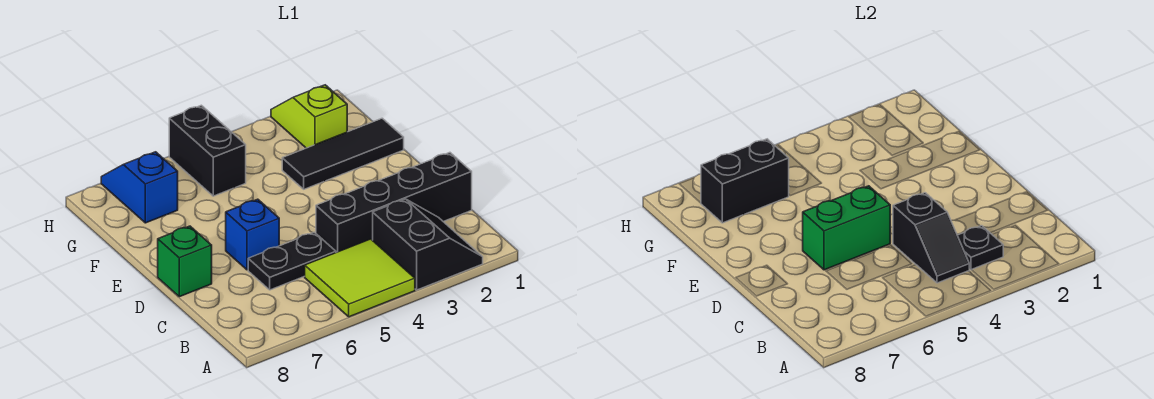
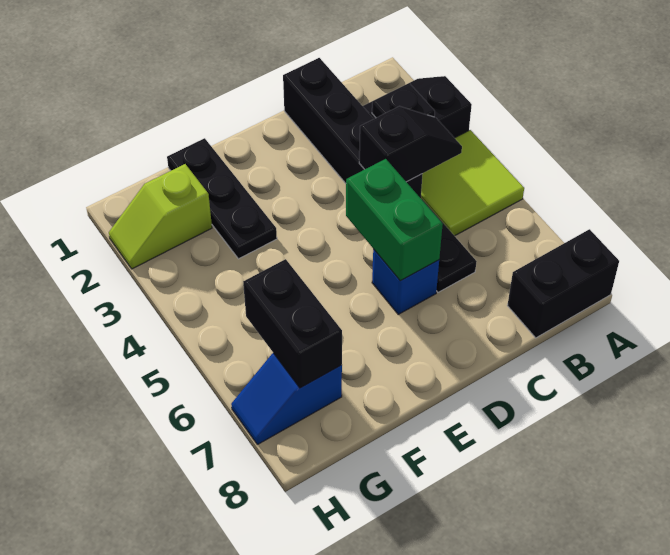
green 1x1 brick [158,226,212,297] -> none
black 1x3 tile [282,118,404,189] -> black 1x3 plate [167,138,277,259]
black 1x2 brick [169,105,246,196] -> black 1x2 brick moved to [507,229,619,338]

